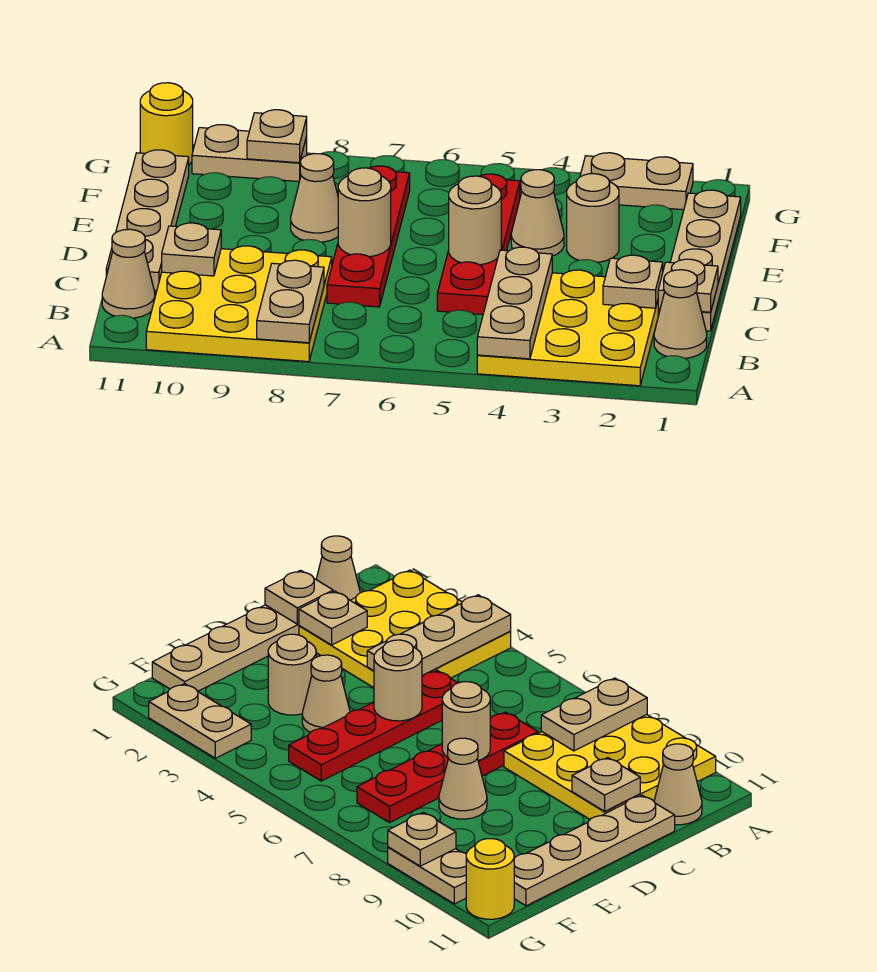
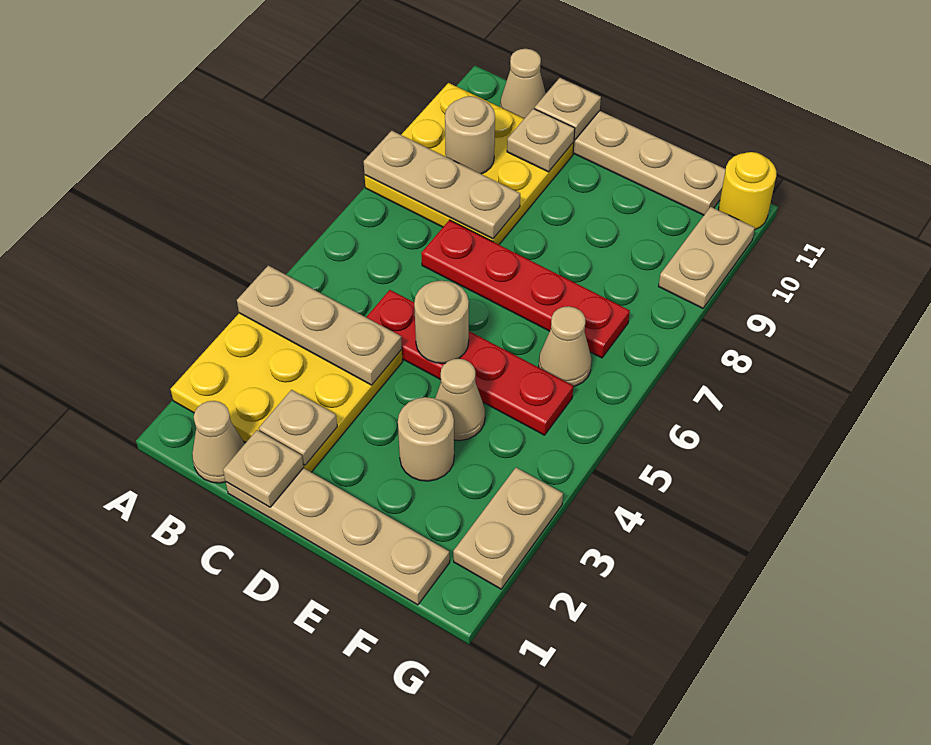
tan 1x2 plate [257,260,324,343] -> tan 1x3 plate [364,131,520,239]
tan 1x1 round brick [338,168,391,257] -> tan 1x1 round brick moved to [445,96,495,174]
tan 1x1 cone [291,154,338,242] -> tan 1x1 cone moved to [539,306,592,387]
tan 1x1 plate [247,110,307,163] -> tan 1x1 plate moved to [534,78,601,140]

